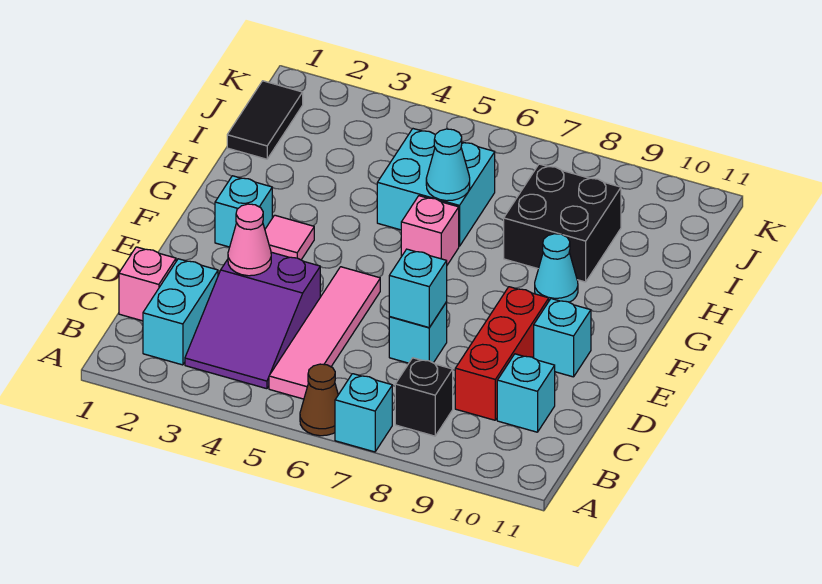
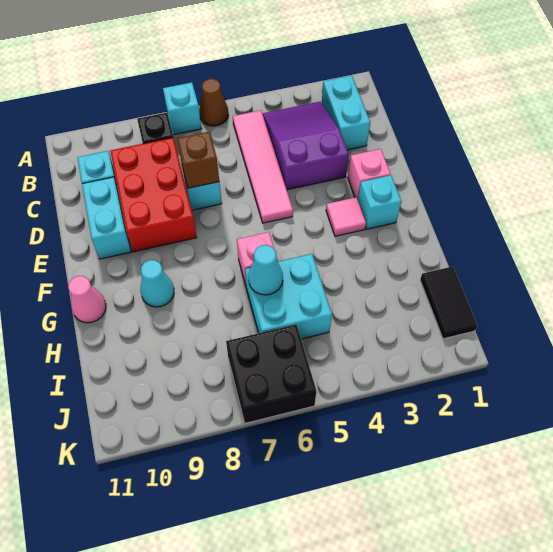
pink 1x1 brick [119,247,176,321] -> pink 1x1 brick moved to [348,149,391,199]
red 1x3 brick [455,287,549,420] -> red 2x3 brick [110,138,197,252]
pink 1x1 cone [228,204,271,276] -> pink 1x1 cone moved to [68,276,106,323]
cyan 1x1 brick [389,249,447,327] -> brown 1x1 brick [177,132,219,188]
cyan 1x1 brick [534,299,591,377] -> cyan 1x2 brick [82,177,131,259]
black 2x2 brick [504,164,621,282] -> black 2x2 brick moved to [226,324,316,423]

